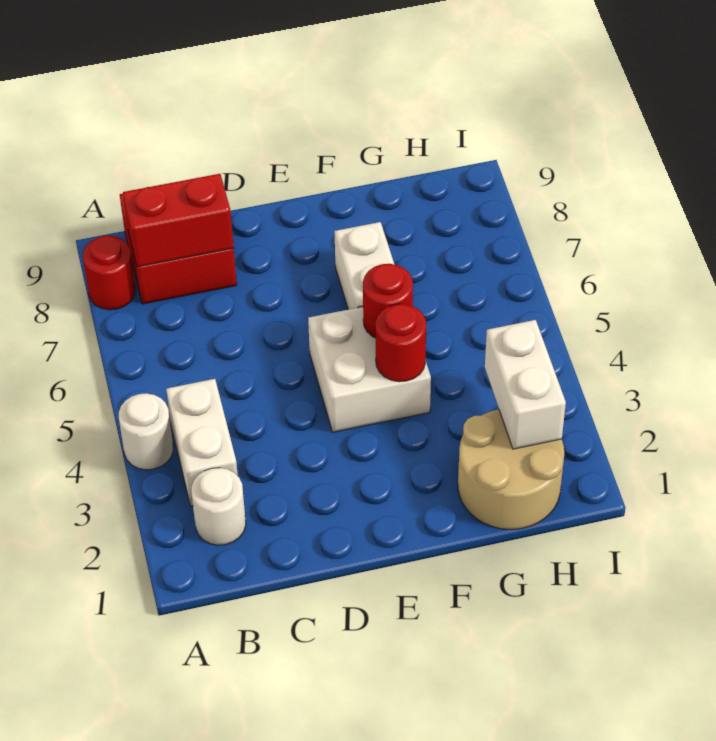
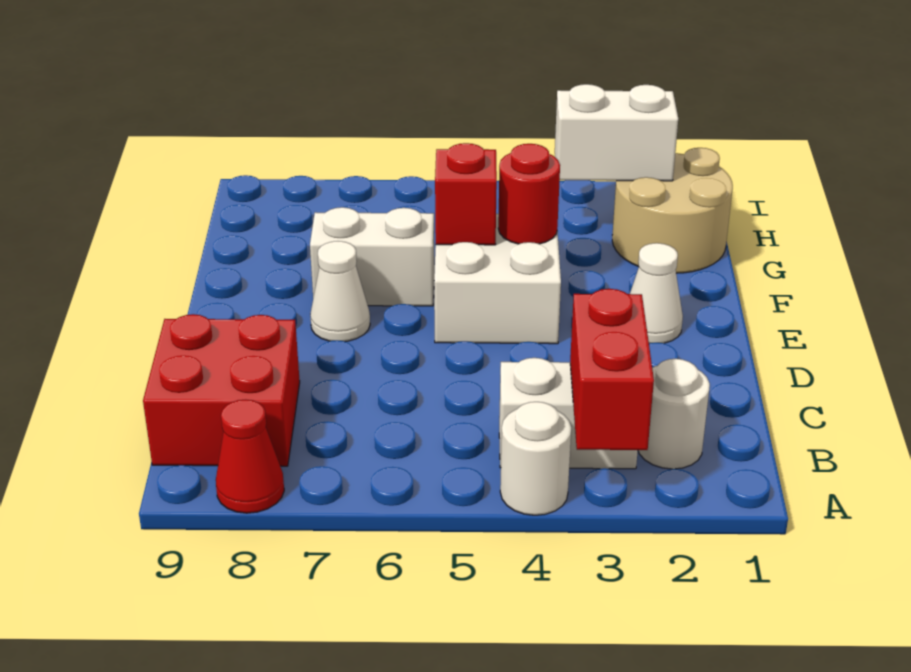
red 1x1 round brick [83,236,136,310] -> red 1x1 cone [216,400,284,513]
red 1x2 brick [123,174,234,267] -> red 1x2 brick moved to [570,289,654,450]
none -> white 1x1 cone [630,243,683,343]
none -> white 1x1 cone [310,241,370,342]
red 1x1 round brick [363,264,413,338] -> red 1x1 brick [435,143,497,245]

